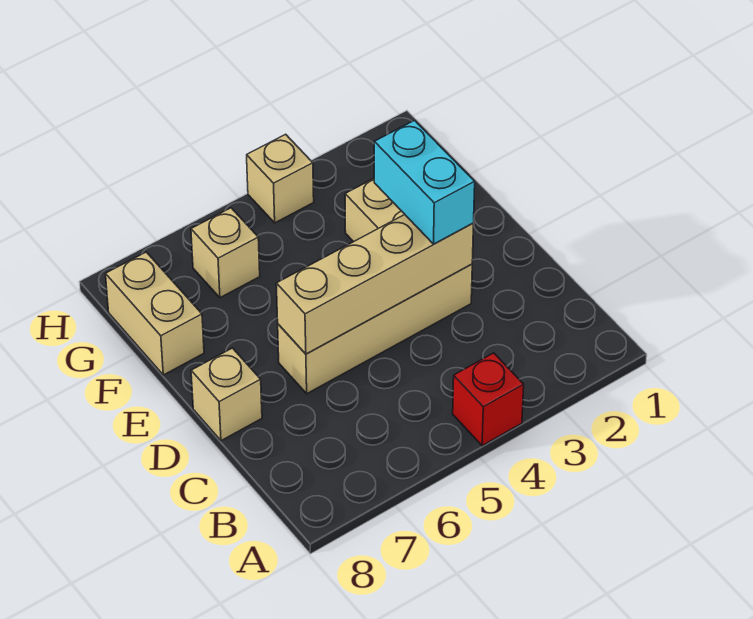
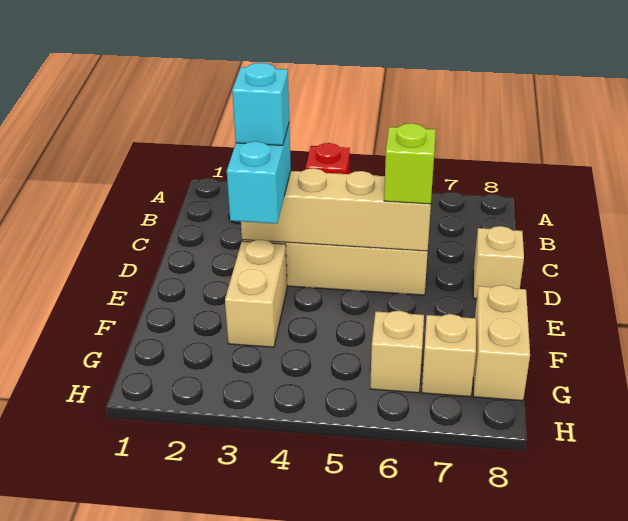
none -> cyan 1x1 brick [232,63,289,145]
none -> lime 1x1 brick [384,123,436,204]
tan 1x1 brick [247,134,314,223] -> tan 1x1 brick moved to [422,314,476,397]

